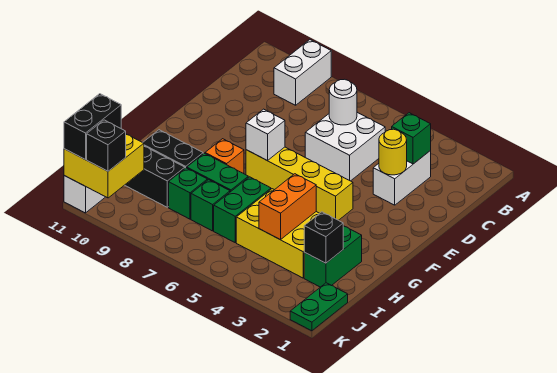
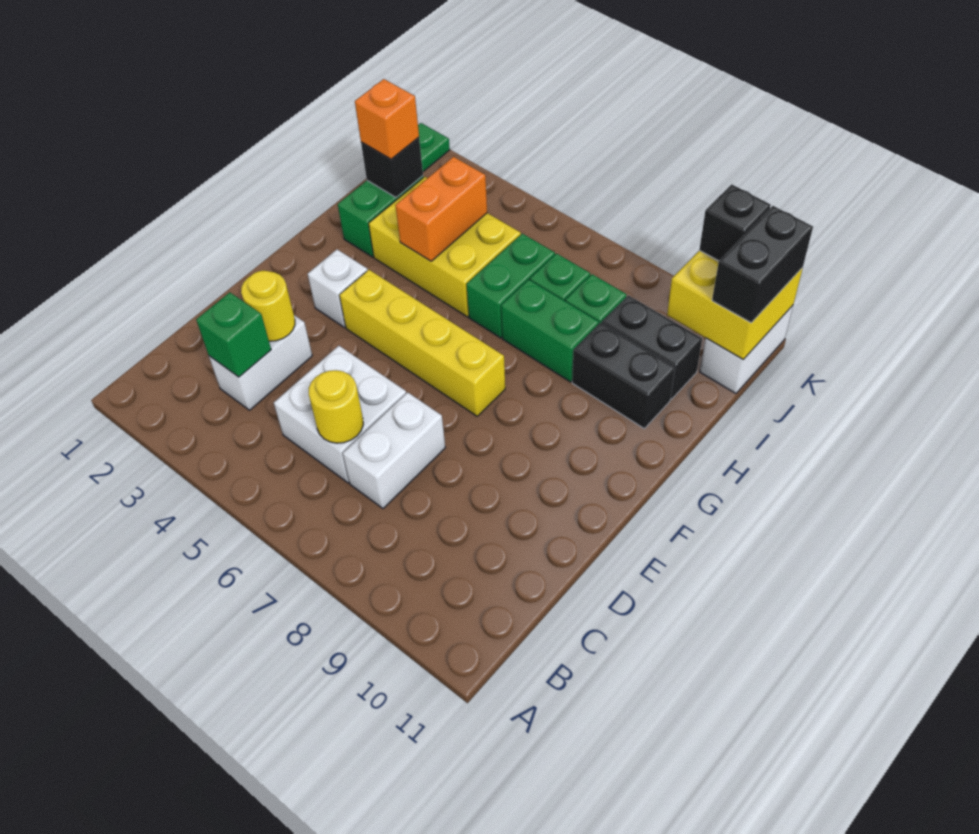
white 1x2 brick [274,40,331,105] -> white 1x2 brick moved to [343,392,445,508]
white 1x1 round brick [329,79,357,125] -> yellow 1x1 round brick [309,370,363,443]
white 1x1 brick [246,109,285,161] -> white 1x1 brick moved to [308,250,368,328]
orange 1x1 brick [205,139,244,174] -> orange 1x1 brick moved to [355,79,419,159]

